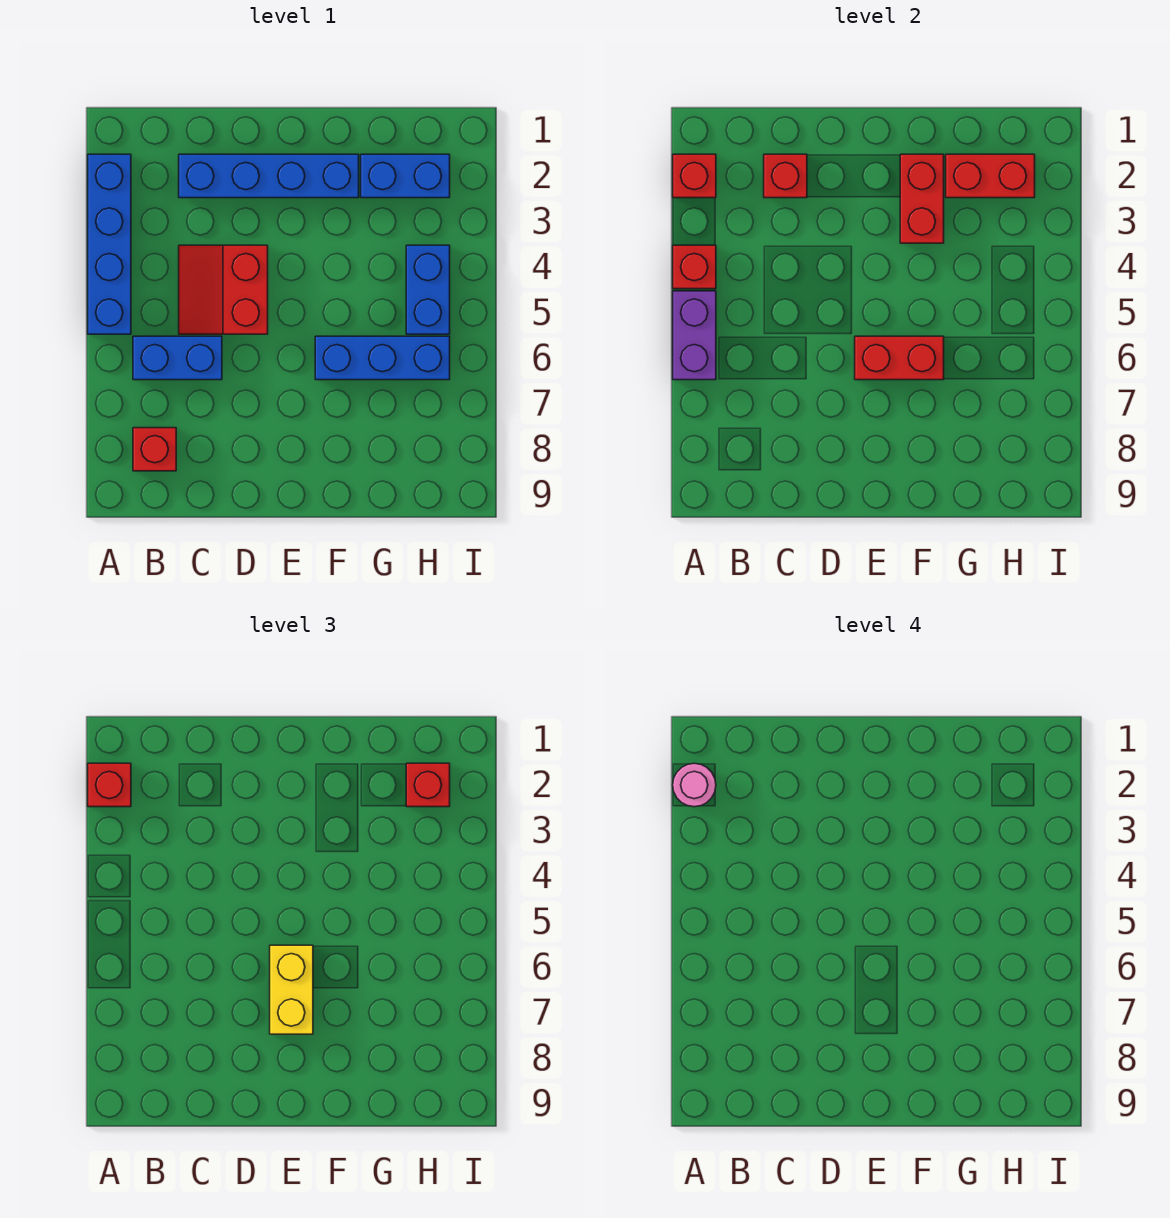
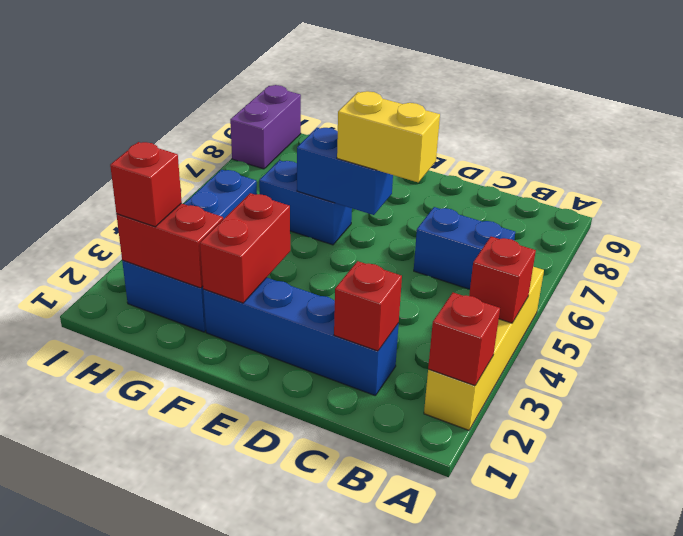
blue 1x4 brick [88,154,131,334] -> yellow 1x4 brick [424,267,544,430]
red 1x1 brick [88,763,131,807] -> none
pink 1x1 round brick [673,763,716,807] -> none
purple 1x2 brick [673,291,716,380] -> purple 1x2 brick moved to [230,85,301,169]
red 1x1 brick [133,428,176,471] -> none
red 2x2 slope [179,245,268,334] -> none
red 1x2 brick [855,336,944,380] -> blue 1x2 brick [297,128,393,215]
yellow 1x2 brick [270,945,313,1034] -> yellow 1x2 brick turned to [337,91,440,182]
blue 1x3 brick [315,336,450,380] -> blue 1x2 brick [259,160,352,245]

